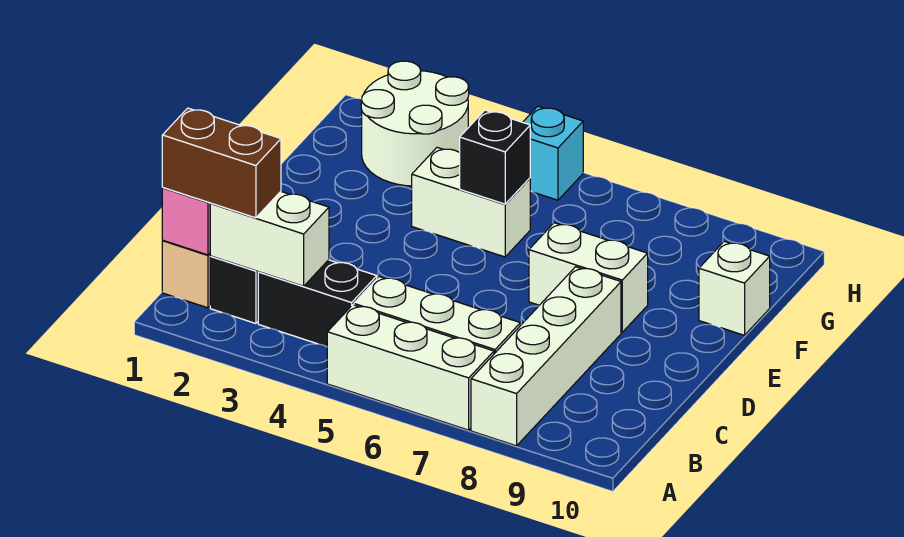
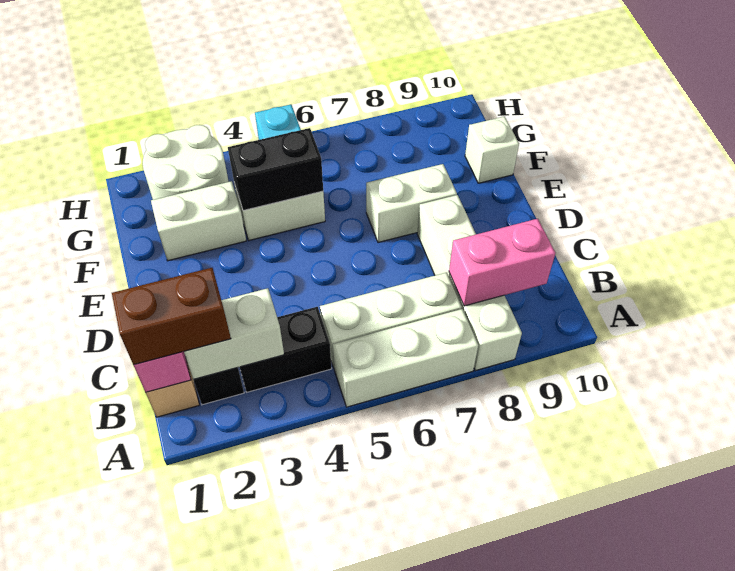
none -> pink 1x2 brick [449,219,555,306]
none -> white 1x2 brick [151,181,246,261]
black 1x1 brick [460,110,530,204] -> black 1x2 brick [228,128,323,211]

